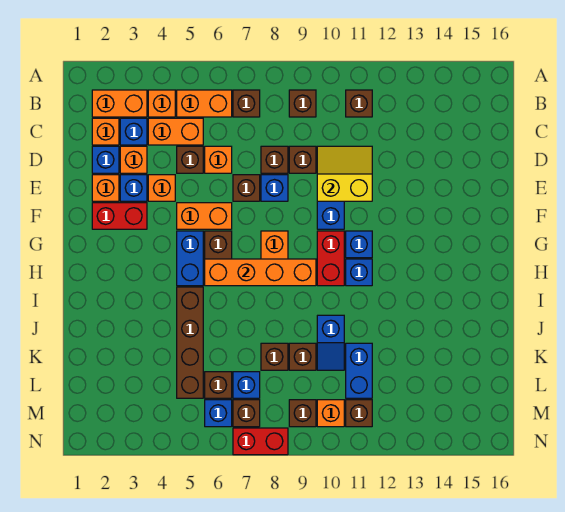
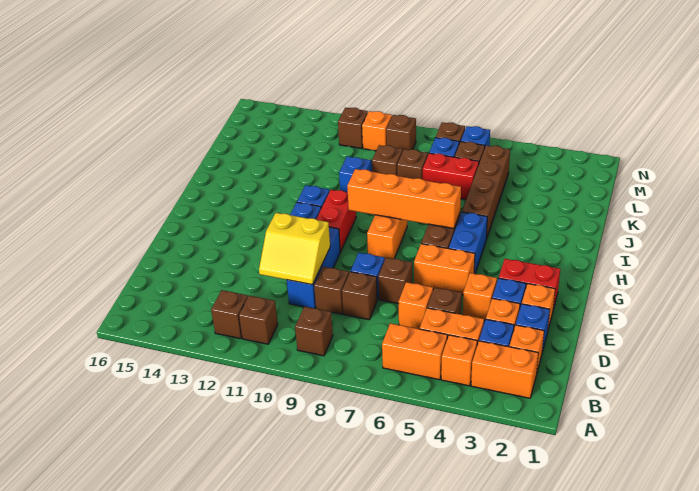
brown 1x1 brick [233,90,260,117] -> brown 1x1 brick moved to [211,290,248,339]
blue 1x2 brick [346,343,372,398] -> none
red 1x2 brick [233,428,288,455] -> red 1x2 brick moved to [423,153,479,200]

